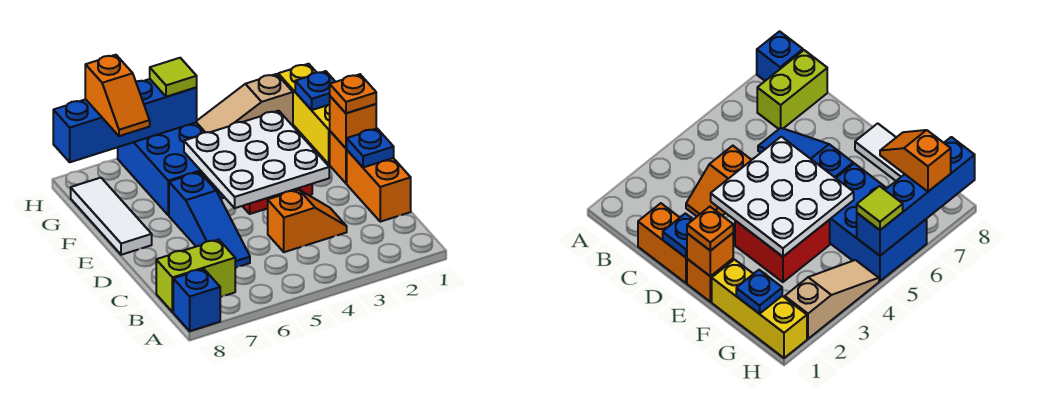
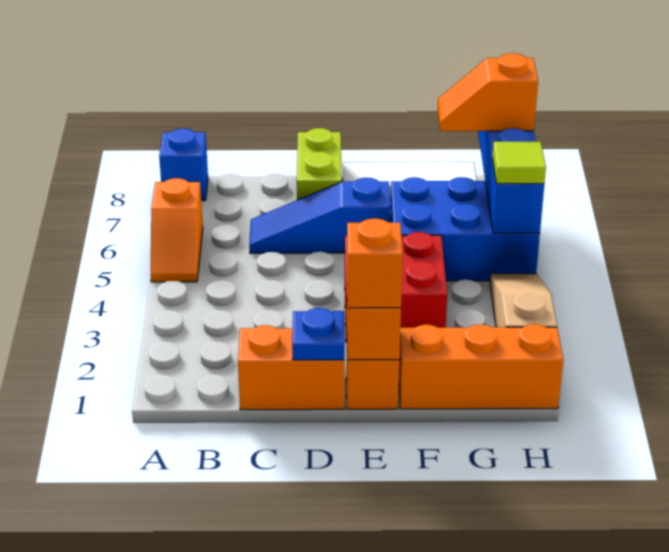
lime 1x2 brick [156,240,235,312] -> lime 1x2 brick moved to [297,128,342,200]
orange 1x2 slope [268,190,347,252] -> orange 1x2 slope moved to [151,178,203,282]
white 3x3 plate [184,111,329,208] -> none
orange 1x1 plate [330,74,376,113] -> orange 1x1 brick [347,219,403,308]
yellow 1x3 brick [278,64,330,164] -> orange 1x3 brick [399,324,563,409]
blue 1x1 plate [295,71,335,110] -> none

